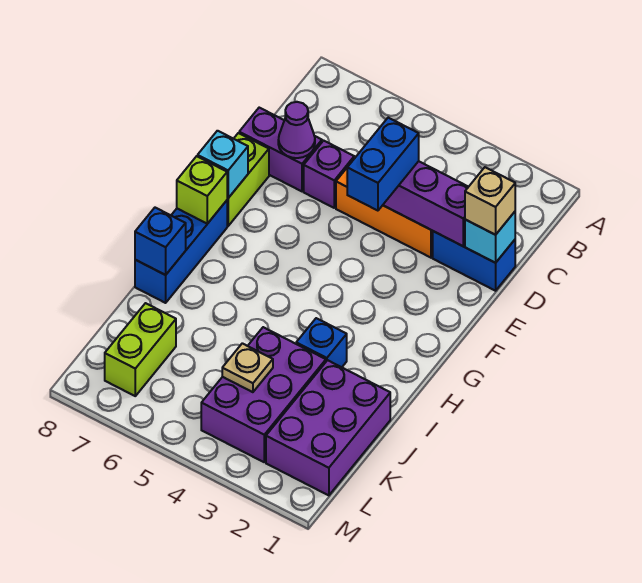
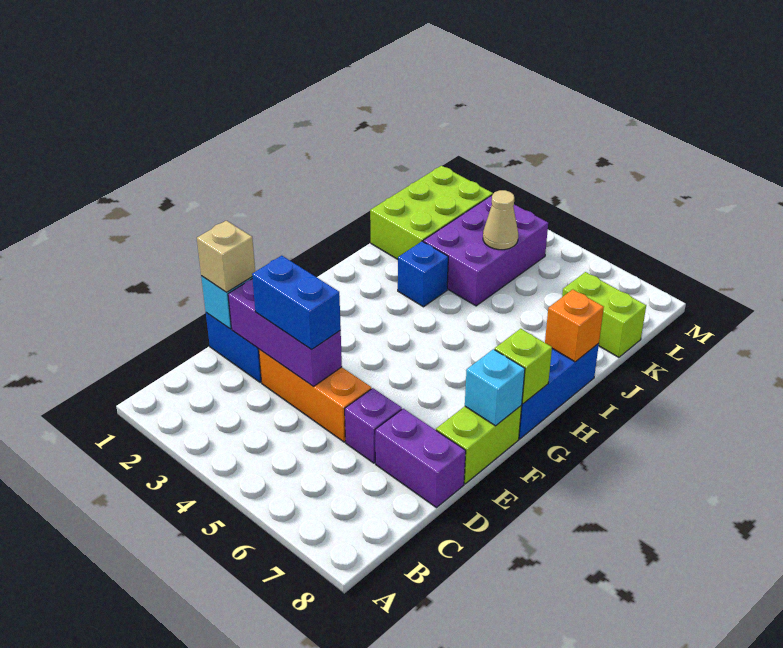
blue 1x2 brick [347,118,419,211] -> blue 1x2 brick turned to [252,256,341,350]
purple 1x1 cone [278,102,315,158] -> none
blue 1x1 brick [135,208,186,275] -> orange 1x1 brick [545,289,604,362]
purple 2x3 brick [266,360,390,495] -> lime 2x3 brick [370,166,493,259]
tan 1x1 plate [222,343,273,392] -> tan 1x1 cone [483,190,518,250]
lime 1x2 brick [105,303,176,396] -> lime 1x2 brick turned to [562,272,646,357]

